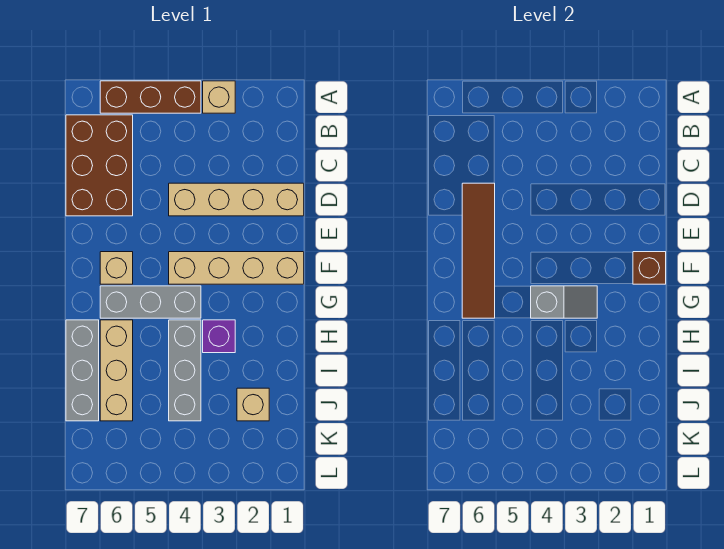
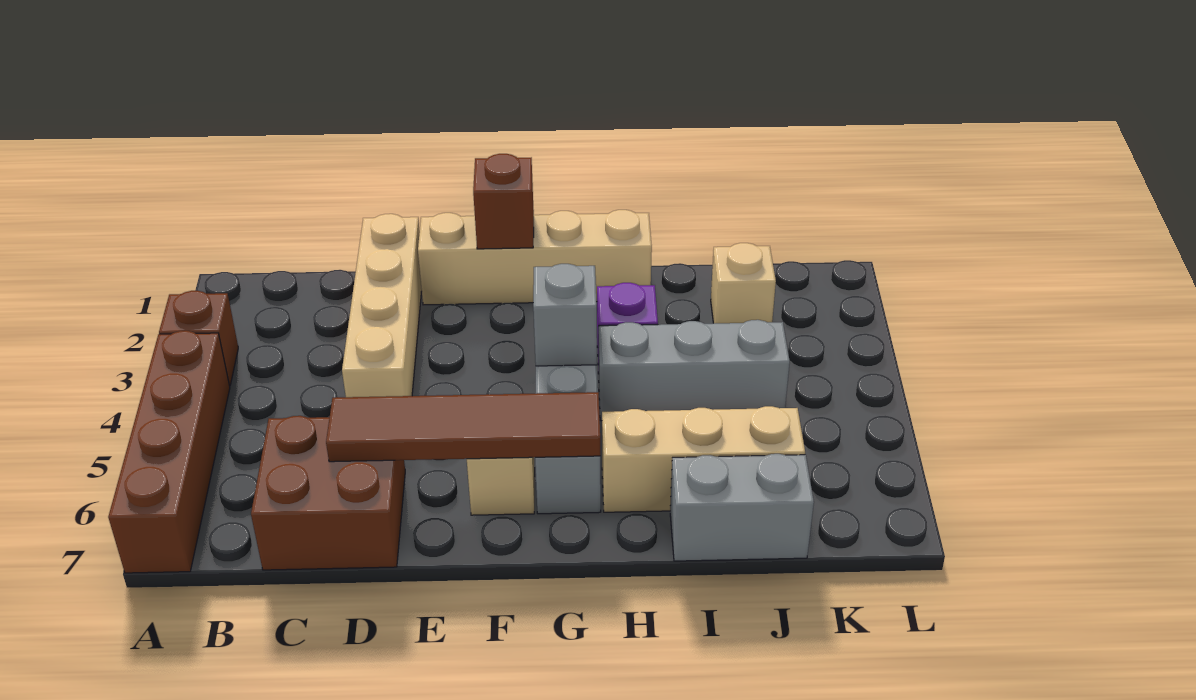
tan 1x1 brick [203,81,235,113] -> brown 1x1 brick [159,291,238,386]
brown 1x3 brick [100,81,201,113] -> brown 1x4 brick [108,331,230,573]
brown 2x3 brick [66,115,133,216] -> brown 2x2 brick [251,416,405,570]
tan 1x4 brick [169,252,304,284] -> tan 1x4 brick turned to [418,210,652,305]
grey 1x3 brick [66,320,99,421] -> grey 1x2 brick [670,454,814,561]

